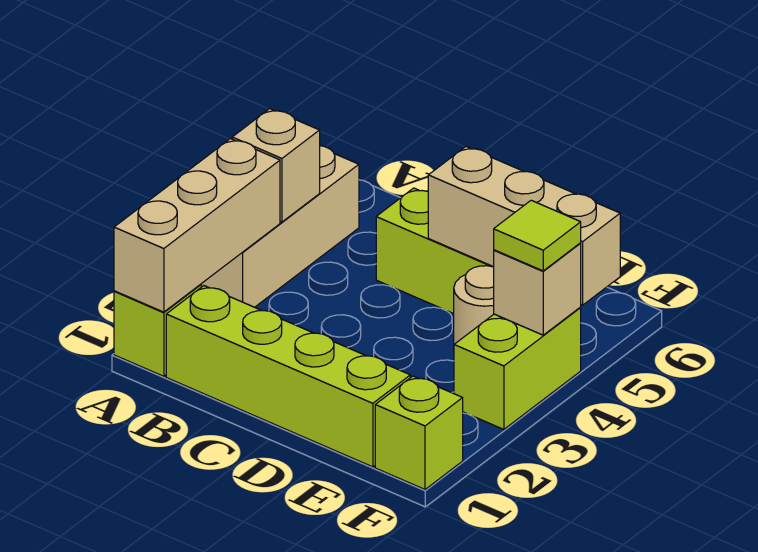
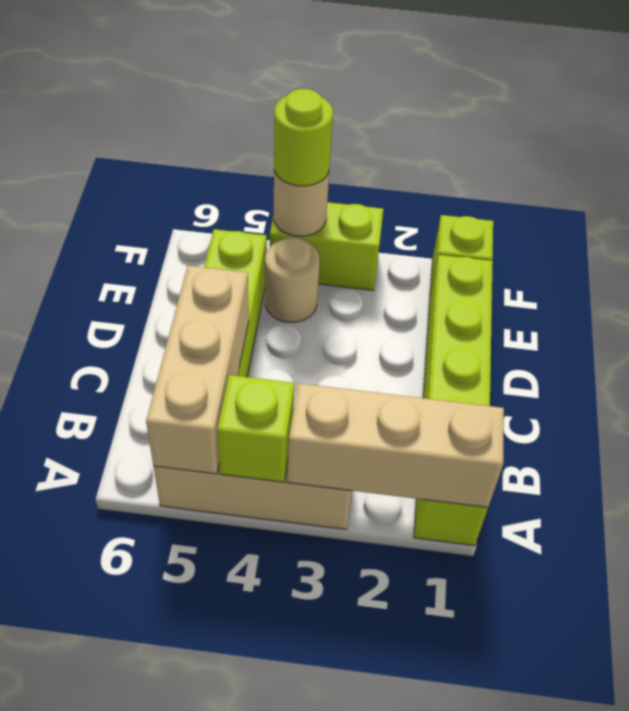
tan 1x1 brick [232,109,320,222] -> lime 1x1 brick [217,375,295,482]
tan 1x3 brick [428,147,620,305] -> tan 1x3 brick moved to [146,266,249,474]
tan 1x1 brick [494,243,581,335] -> tan 1x1 round brick [274,171,329,236]
lime 1x1 tile [494,200,581,271] -> lime 1x1 round brick [274,89,333,186]

